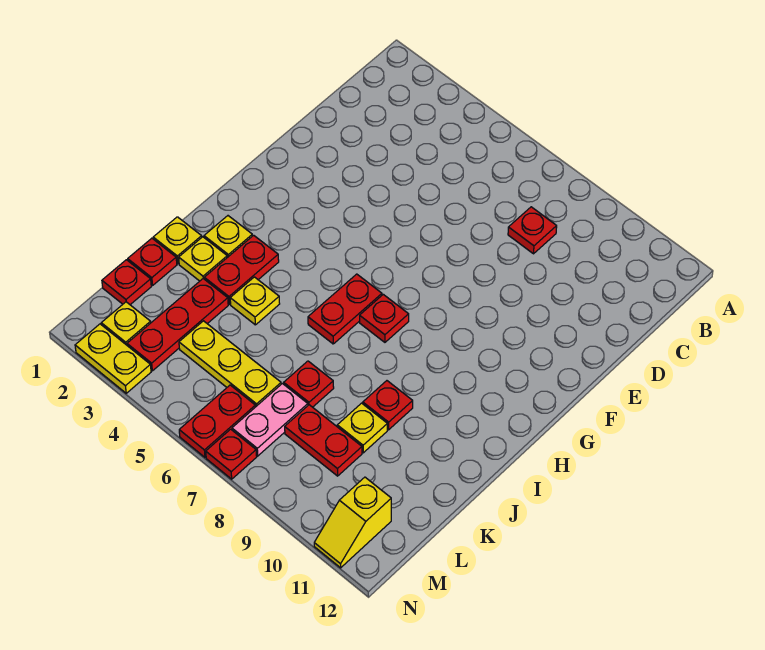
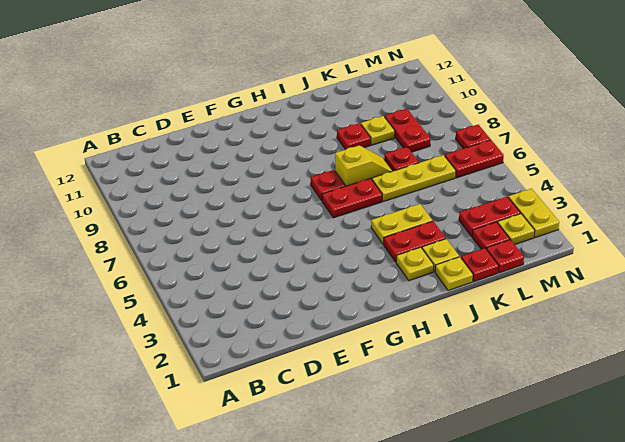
red 1x1 plate [508,207,557,254] -> red 1x1 plate moved to [472,222,510,249]
yellow 1x1 plate [230,277,280,325] -> yellow 1x2 plate [371,204,433,244]
red 1x3 plate [127,279,228,371] -> red 1x2 plate [459,197,521,237]
yellow 1x3 plate [179,321,281,407] -> yellow 1x3 plate turned to [372,155,456,202]
pink 1x2 plate [232,384,308,456] -> none
yellow 1x2 slope [314,477,391,568] -> yellow 1x2 slope moved to [335,145,393,186]

